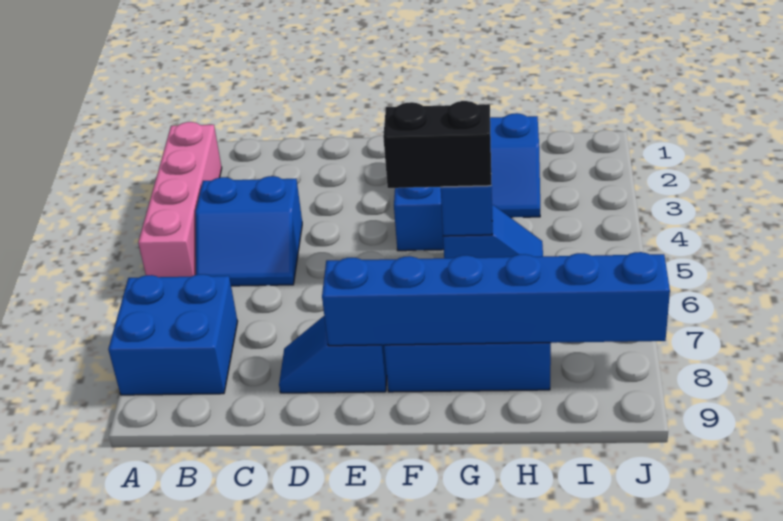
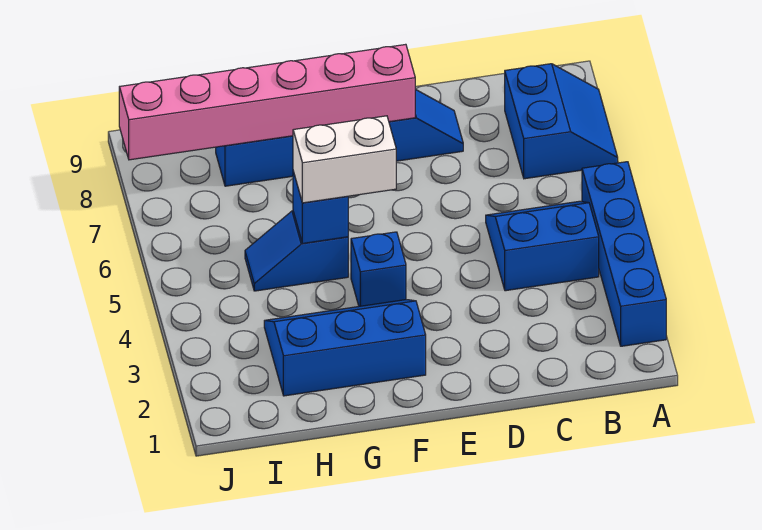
pink 1x4 brick [138,122,222,277] -> blue 1x4 brick [582,162,666,346]
blue 2x2 brick [108,274,238,395] -> blue 2x2 slope [505,64,618,179]
blue 1x6 brick [322,252,670,346] -> pink 1x6 brick [119,44,415,160]
black 1x2 brick [383,101,491,188] -> white 1x2 brick [293,116,396,203]

